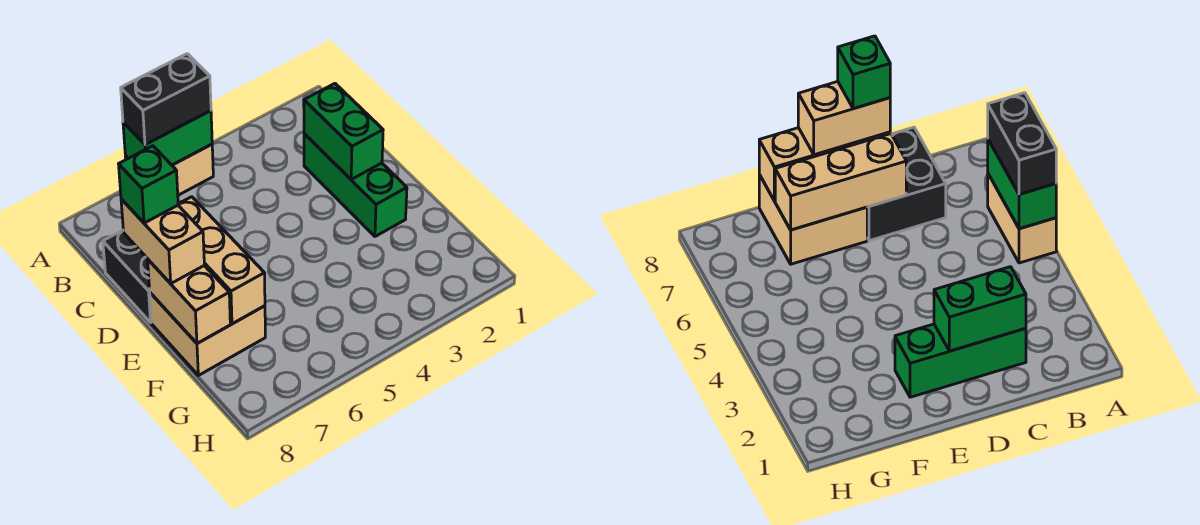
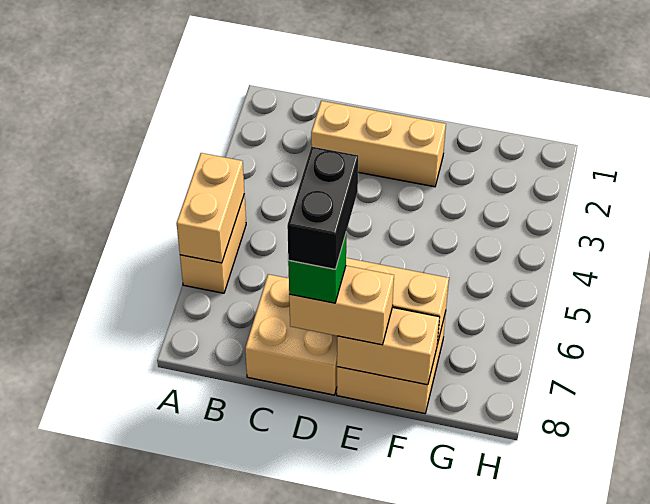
green 1x2 brick [123,111,212,165] -> tan 1x2 brick [177,153,244,263]
black 1x2 brick [121,54,211,145] -> black 1x2 brick moved to [287,147,358,269]
green 1x3 brick [304,134,407,236] -> tan 1x3 brick [311,101,446,187]
green 1x2 brick [304,84,383,179] -> none
black 2x2 brick [103,230,152,322] -> tan 2x2 brick [245,274,337,395]

